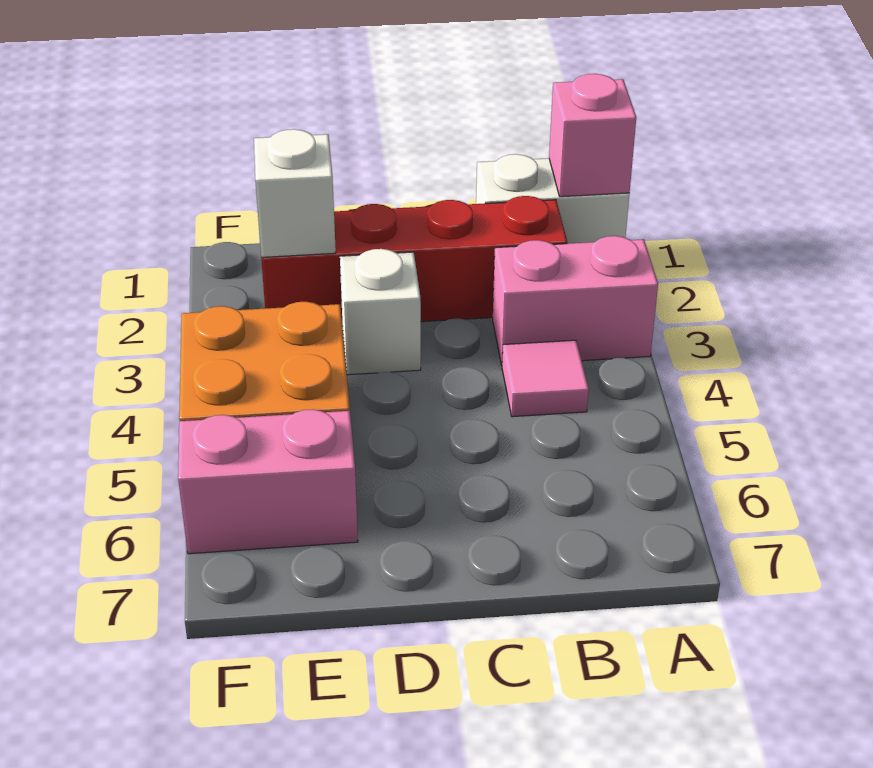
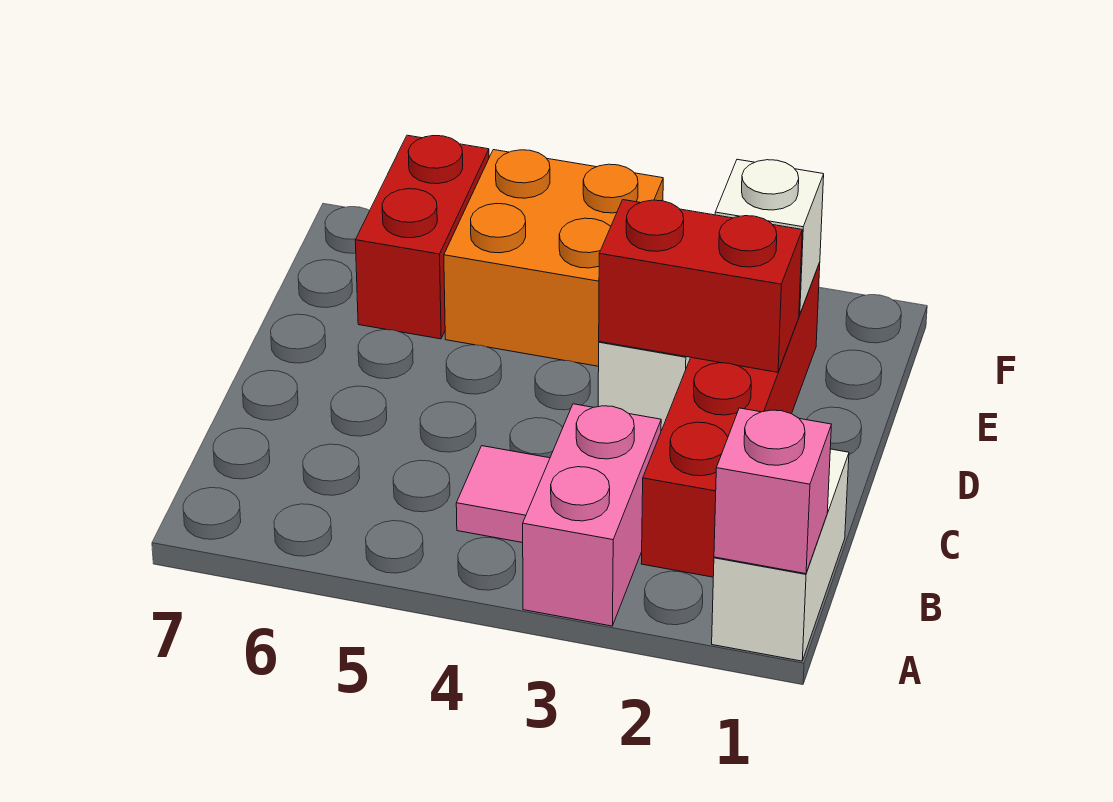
none -> red 1x2 brick [599,200,802,372]
pink 1x2 brick [178,410,358,554] -> red 1x2 brick [355,135,489,339]

